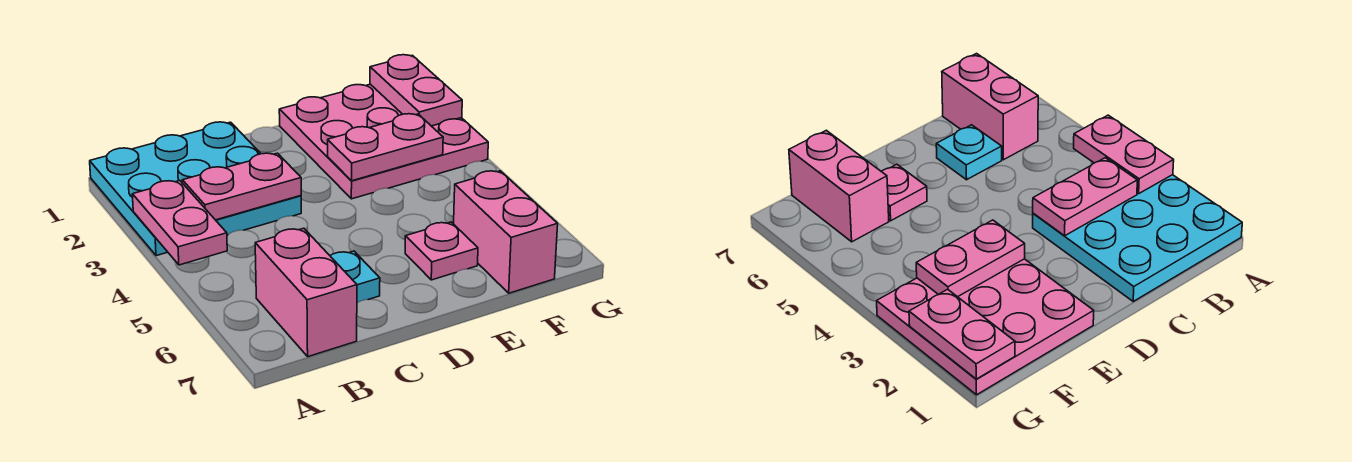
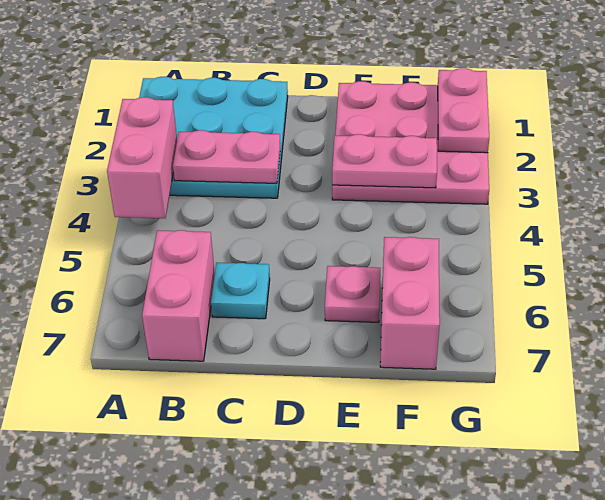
pink 1x2 plate [132,181,227,265] -> pink 1x2 brick [107,97,177,218]

